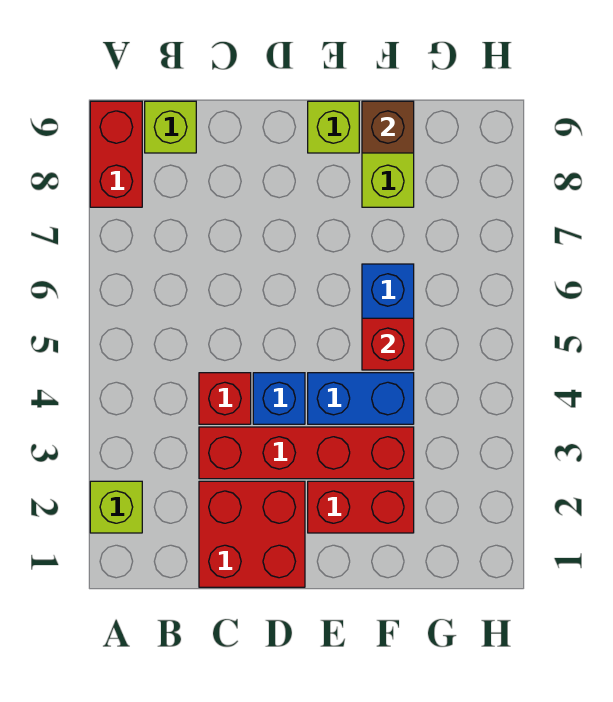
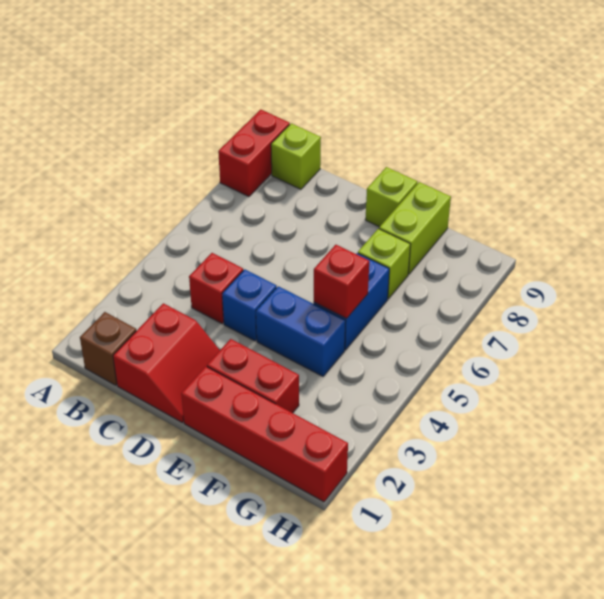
lime 1x1 brick [90,481,142,533] -> lime 1x1 brick moved to [358,229,411,299]
red 2x2 brick [199,481,305,587] -> red 2x2 slope [113,303,220,423]
red 1x4 brick [199,427,414,479] -> red 1x4 brick moved to [181,366,348,502]
brown 1x1 brick [362,101,414,153] -> brown 1x1 brick moved to [80,312,136,385]

